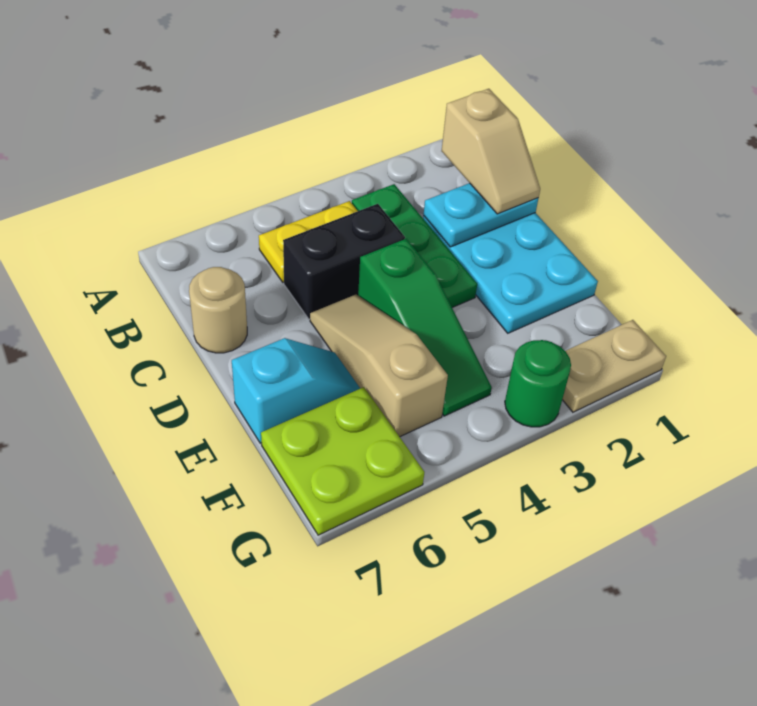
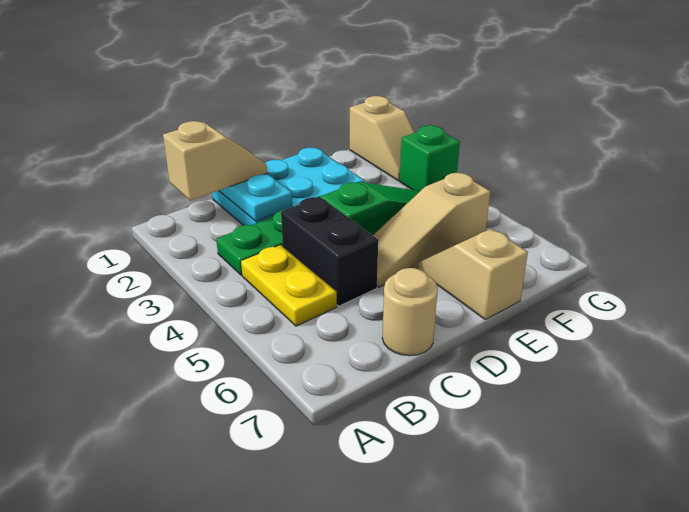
cyan 1x2 slope [232,338,360,443] -> tan 1x2 slope [418,229,528,320]
lime 2x2 plate [261,387,424,535] -> none
tan 1x2 plate [562,320,666,412] -> tan 1x2 slope [350,96,415,181]
green 1x1 round brick [505,340,571,427] -> green 1x1 brick [400,125,460,191]

